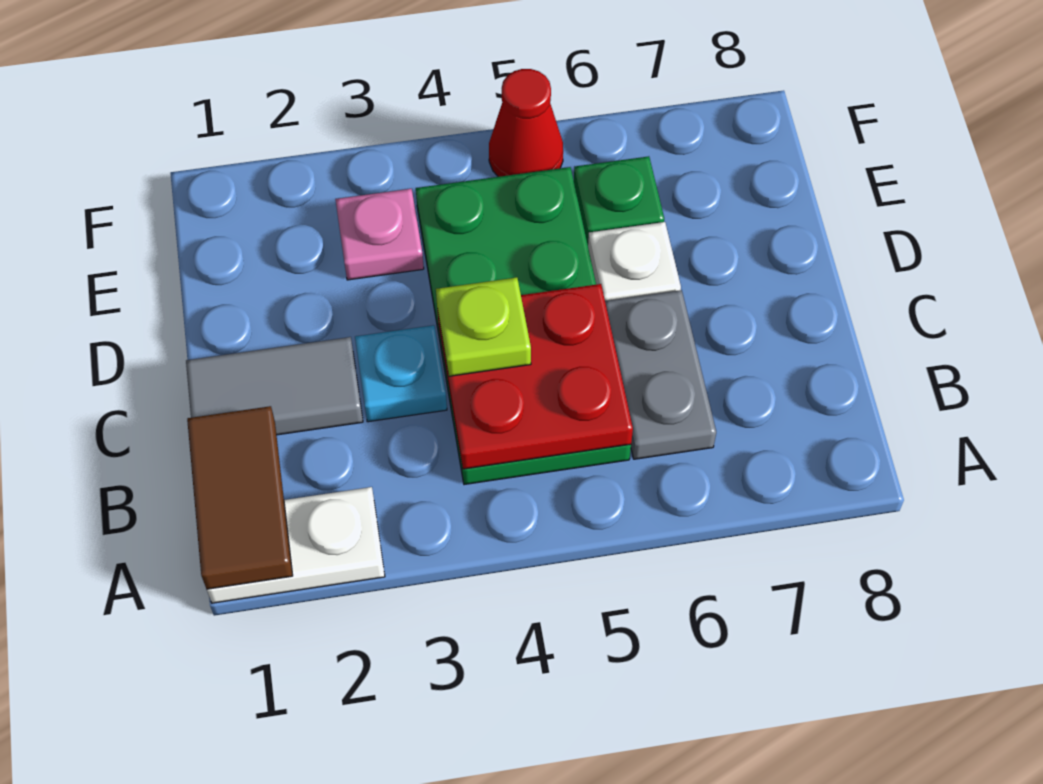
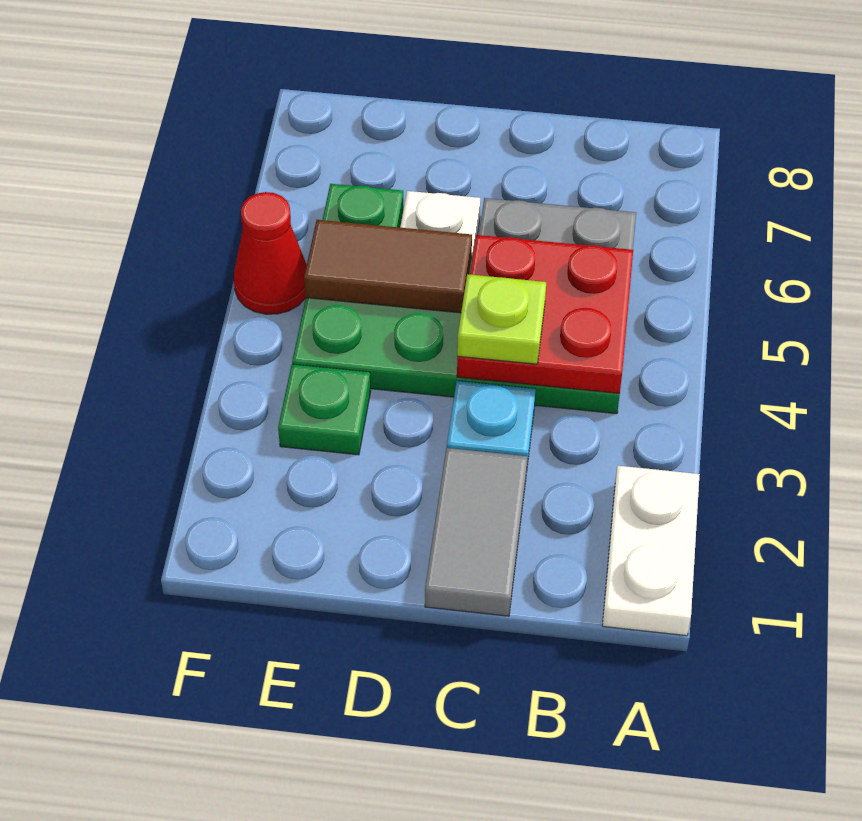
brown 1x2 tile [187,406,293,589] -> brown 1x2 tile moved to [304,220,472,313]
pink 1x1 plate [335,189,424,280] -> green 1x1 plate [278,364,371,455]

